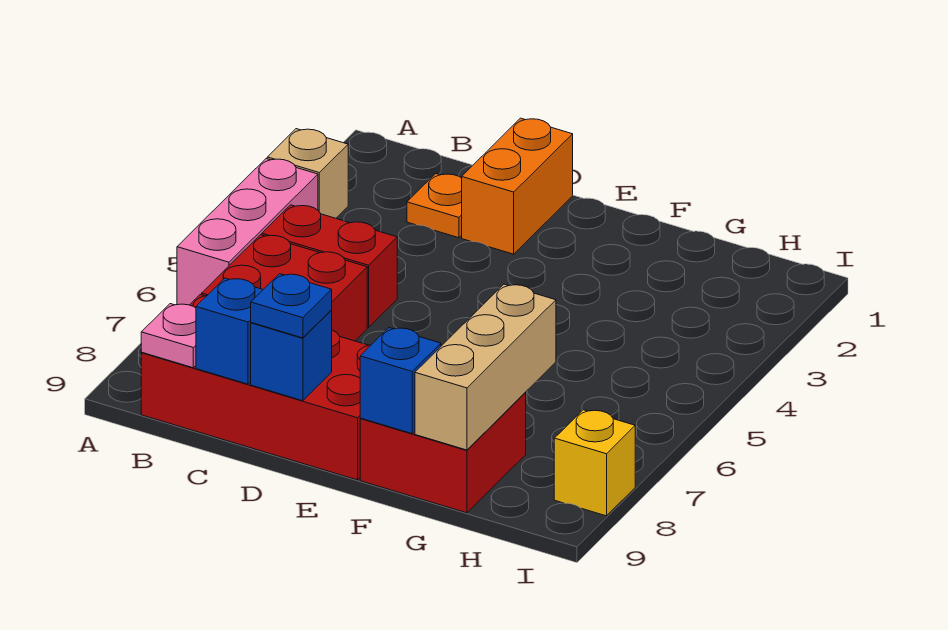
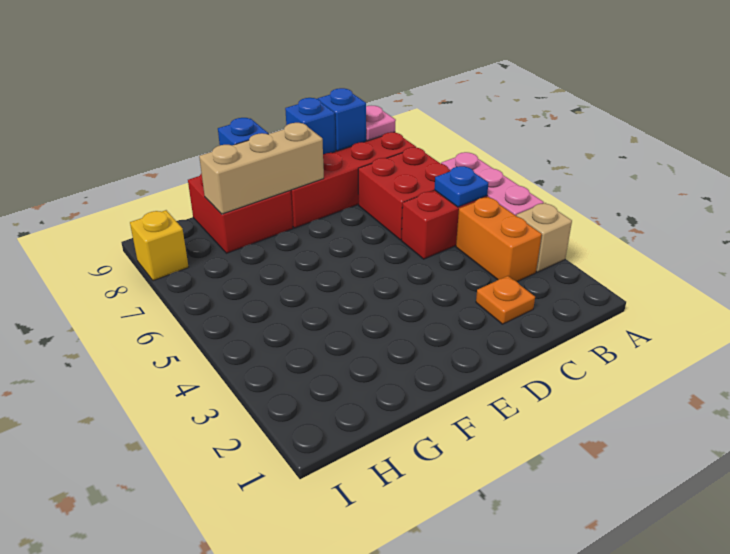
orange 1x2 brick [462,118,573,254] -> orange 1x2 brick moved to [456,197,542,282]
blue 1x1 plate [251,274,332,338] -> blue 1x1 plate moved to [434,166,488,207]
tan 1x3 brick [415,284,556,450] -> tan 1x3 brick turned to [199,123,324,214]

